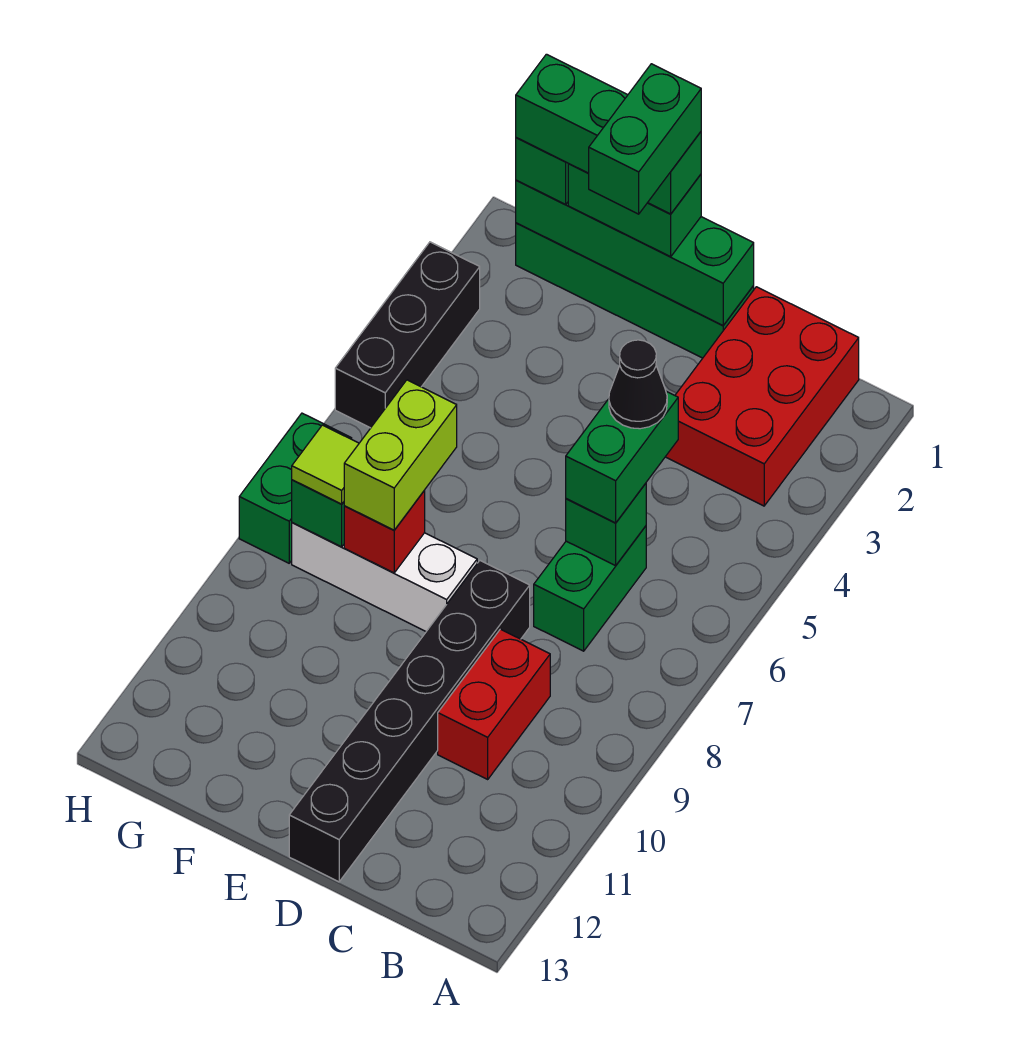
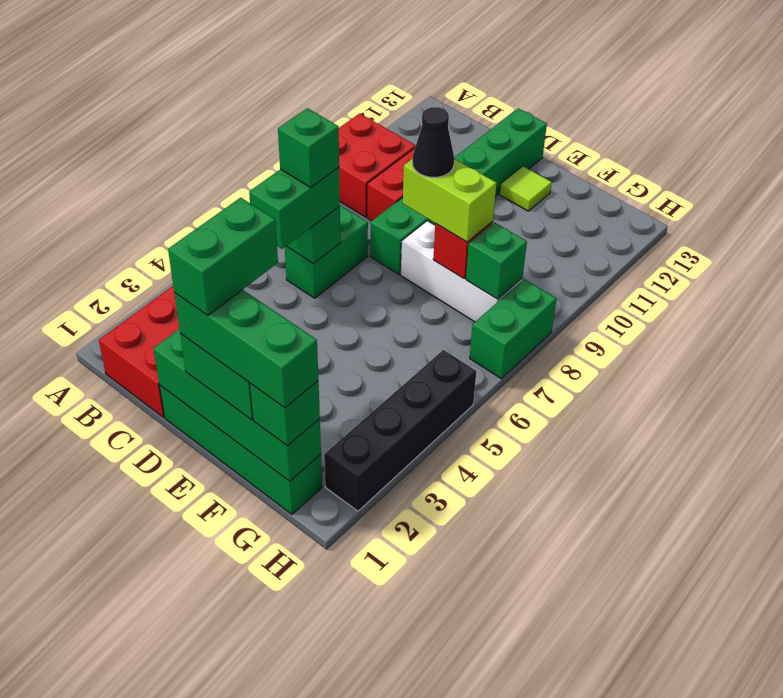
none -> red 2x2 brick [339,113,416,217]
black 1x1 cone [609,340,667,429] -> black 1x1 cone moved to [412,107,454,177]
none -> green 1x1 brick [278,108,339,187]
black 1x6 brick [289,561,530,882] -> green 1x6 brick [370,108,547,274]
lime 1x2 brick [344,380,457,530] -> lime 1x2 brick turned to [403,159,496,242]
lime 1x1 tile [292,425,359,504] -> lime 1x1 tile moved to [500,166,552,211]
black 1x3 brick [335,242,480,428] -> black 1x4 brick [324,350,476,511]

